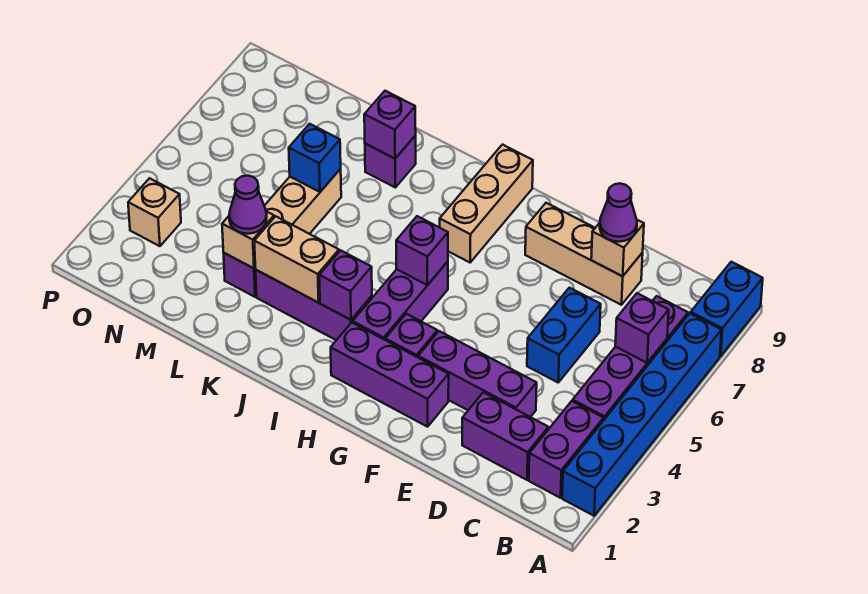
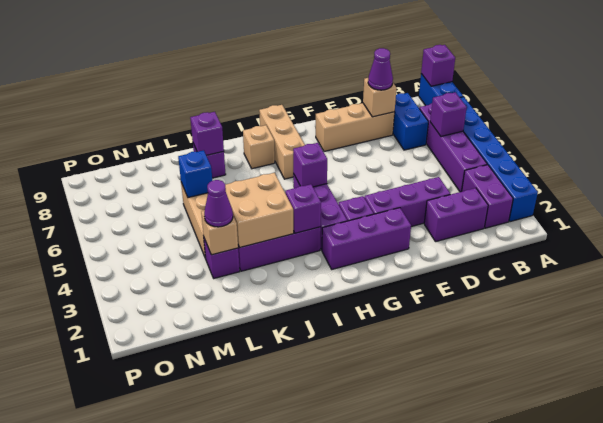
none -> purple 1x1 brick [421,45,455,86]
blue 1x2 brick [527,288,601,382] -> blue 1x2 brick moved to [393,93,428,150]
tan 1x2 brick [254,216,339,303] -> tan 2x2 brick [225,173,294,247]
tan 1x1 brick [128,178,181,246] -> tan 1x1 brick moved to [243,125,275,169]

